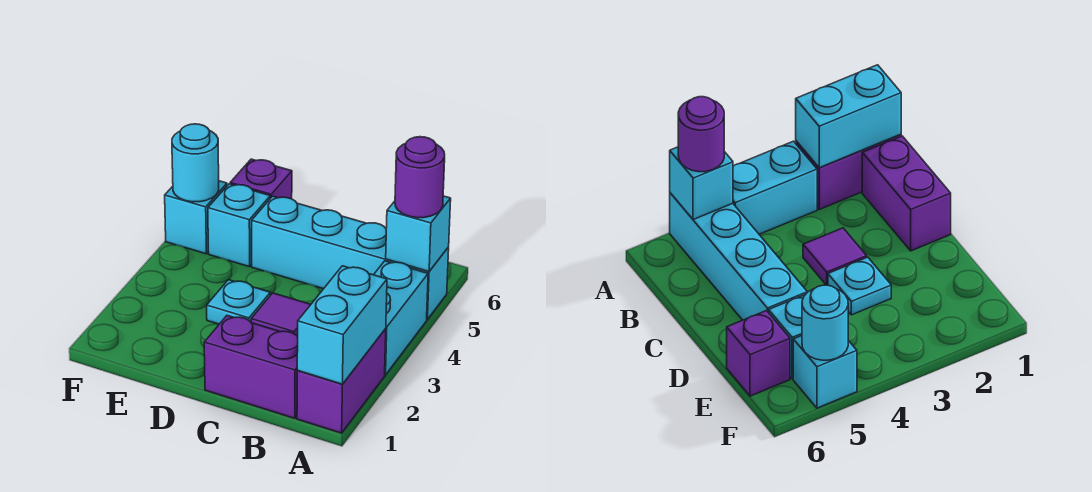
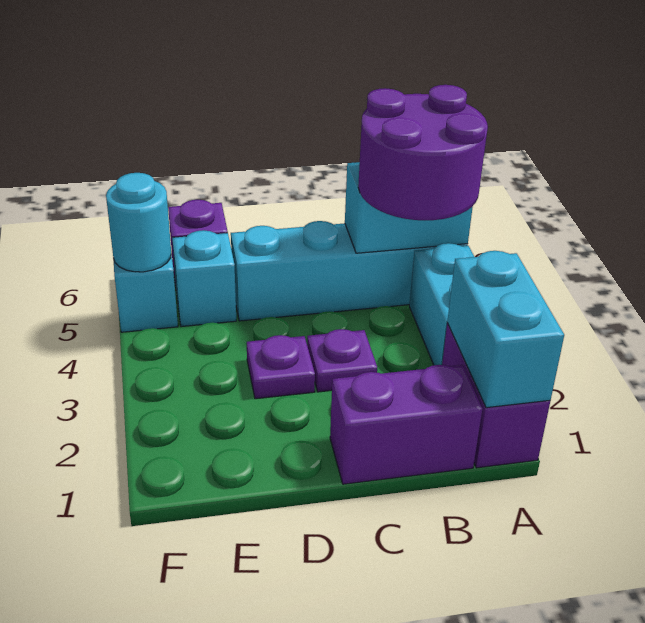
cyan 1x1 brick [386,196,451,271] -> cyan 1x2 brick [345,162,473,253]
purple 1x1 round brick [395,137,445,218] -> purple 2x2 round brick [358,85,488,220]
purple 1x1 tile [251,293,311,336] -> purple 1x1 plate [307,329,377,392]
cyan 1x1 plate [207,280,270,324] -> purple 1x1 plate [247,335,315,399]

